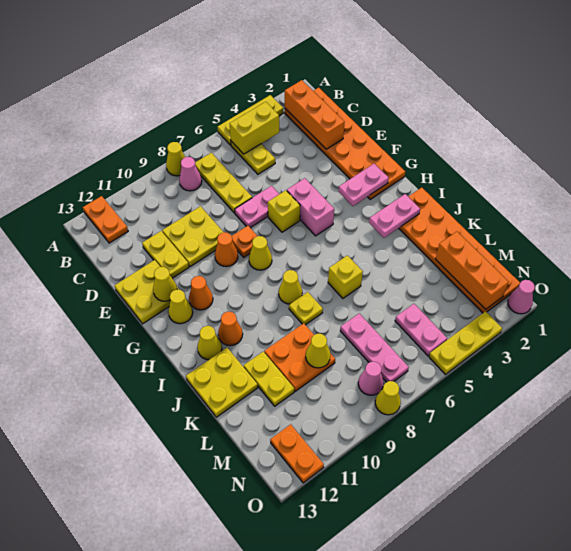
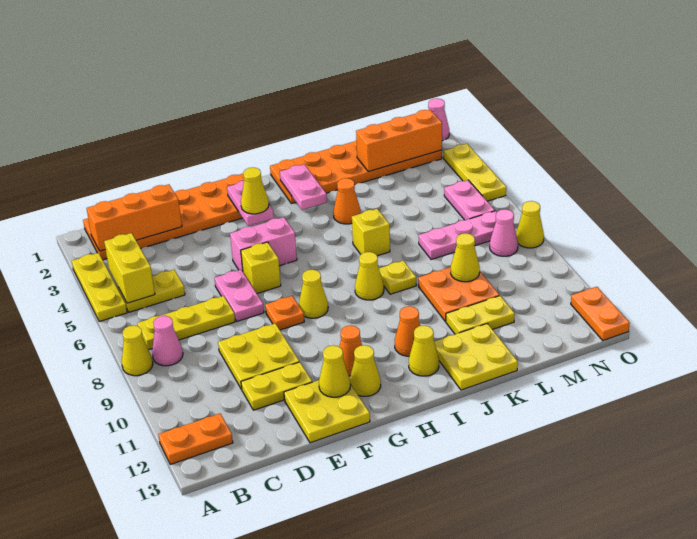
orange 1x1 cone [215,232,238,267] -> orange 1x1 cone moved to [333,178,361,224]
none -> yellow 1x1 cone [241,167,269,214]
pink 1x2 plate [395,304,447,356] -> pink 1x2 plate turned to [444,180,495,220]
orange 1x2 plate [270,424,324,483] -> orange 1x2 plate turned to [571,287,630,340]

